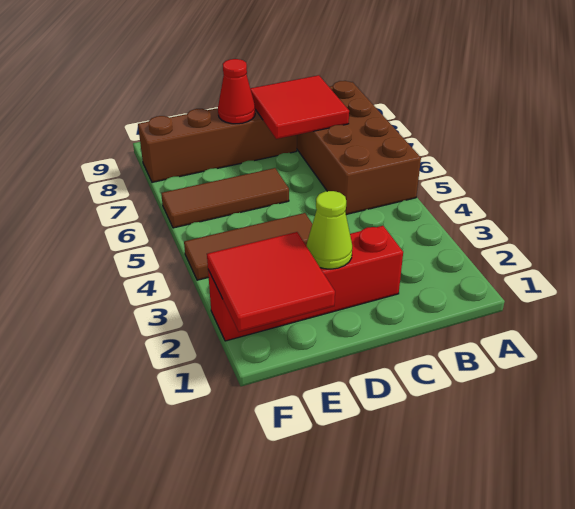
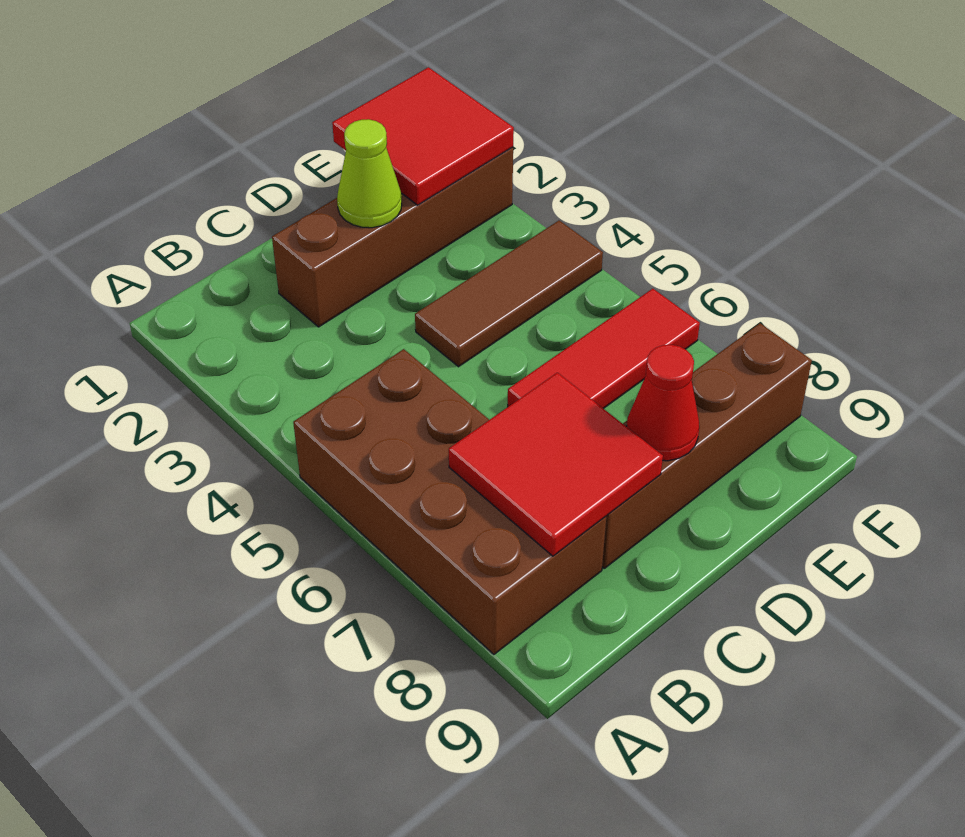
red 1x4 brick [208,226,403,341] -> brown 1x4 brick [272,147,513,327]
brown 1x3 tile [161,168,289,228] -> red 1x3 tile [508,289,700,409]

